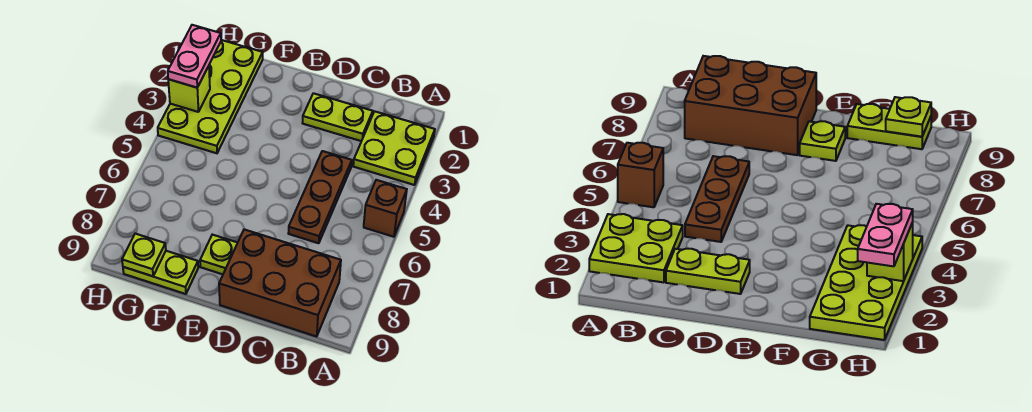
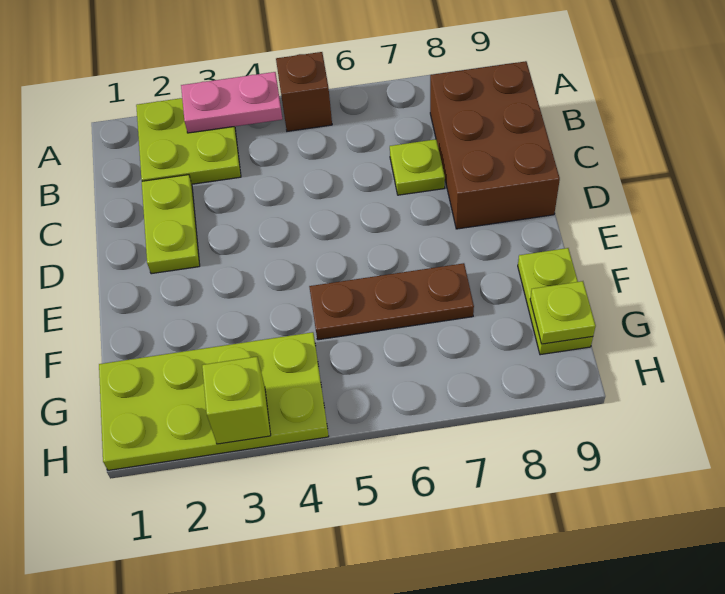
brown 1x3 plate [288,151,352,243] -> brown 1x3 plate moved to [309,263,474,340]
lime 1x1 plate [200,235,238,274] -> lime 1x1 plate moved to [390,139,445,195]
pink 1x2 plate [168,25,221,88] -> pink 1x2 plate moved to [181,72,282,133]

